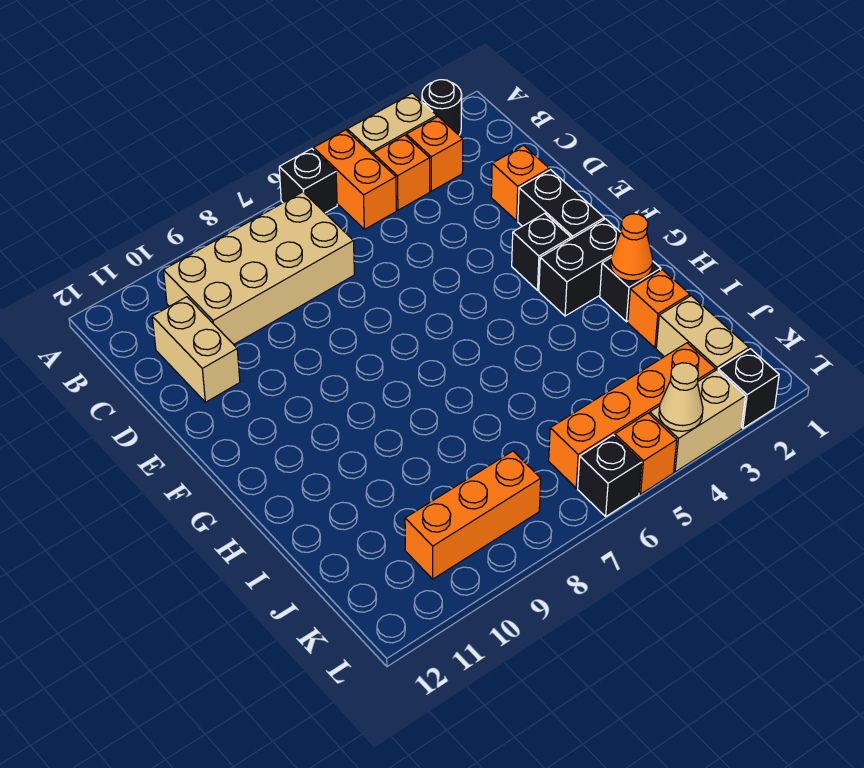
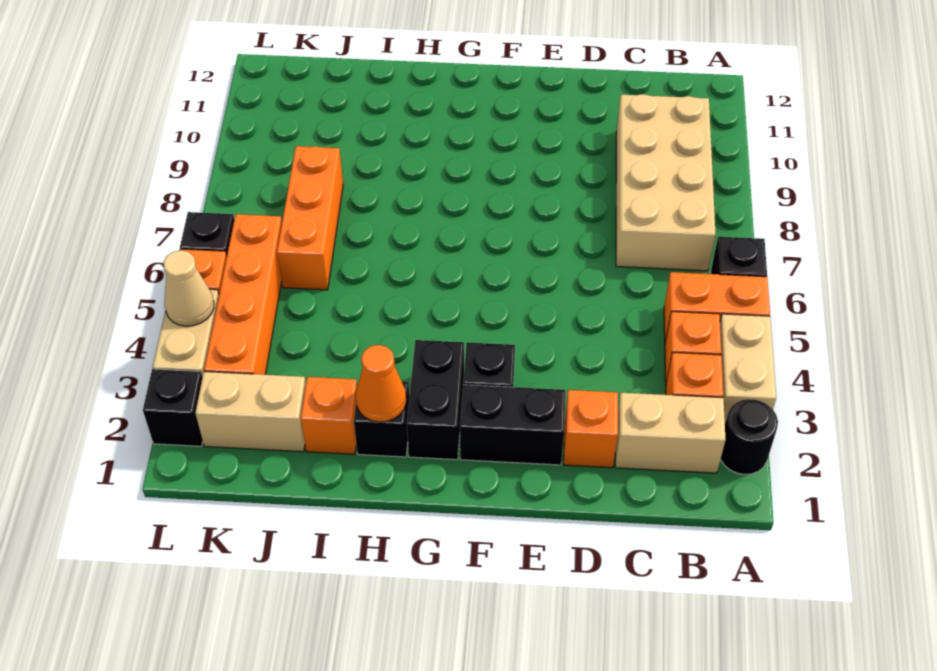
tan 1x2 brick [152,297,240,402] -> tan 1x2 brick moved to [615,393,726,473]
orange 1x3 brick [405,451,541,579] -> orange 1x3 brick moved to [277,146,343,290]

